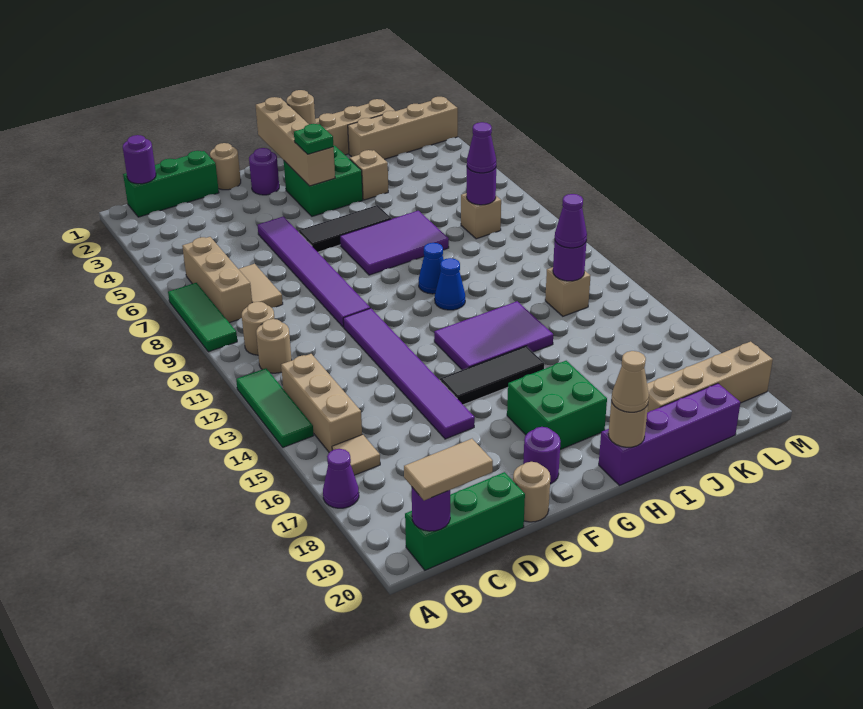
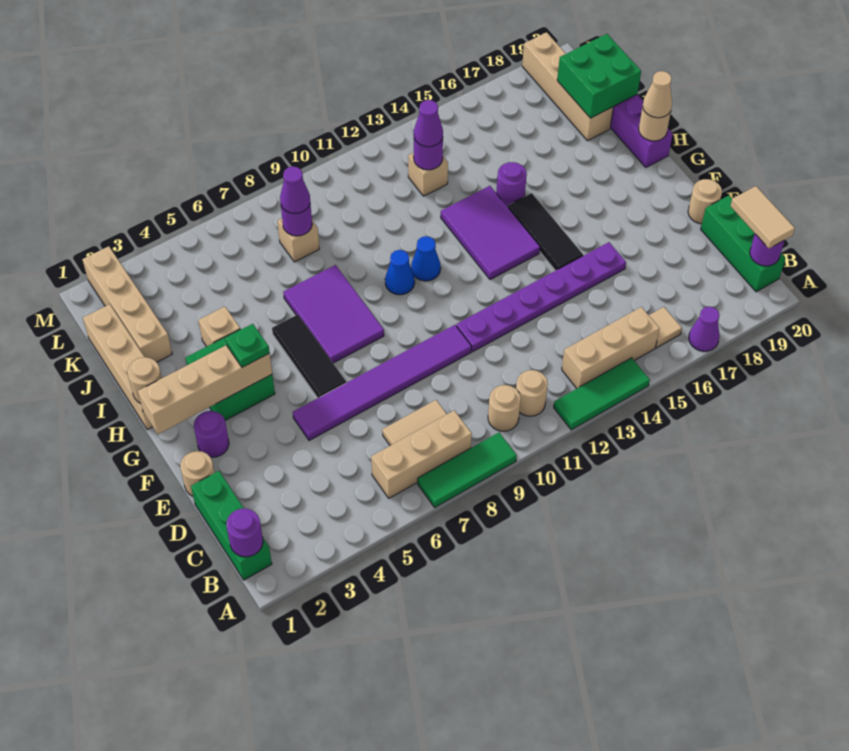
purple 1x6 tile [343,308,475,439] -> purple 1x6 plate [456,242,626,352]
purple 1x1 round brick [523,427,561,484] -> purple 1x1 round brick moved to [496,162,527,207]
green 2x2 brick [507,361,607,450] -> green 2x2 brick moved to [557,34,641,118]

